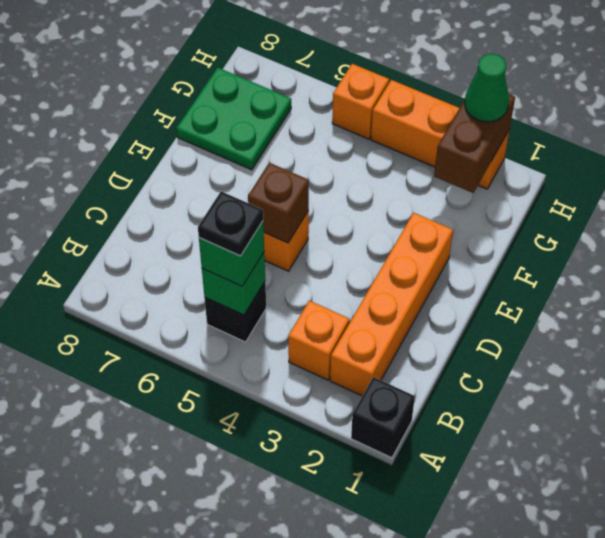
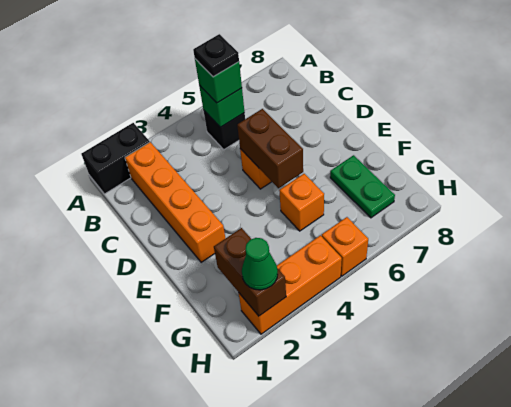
black 1x1 brick [351,377,415,458] -> black 1x2 brick [81,123,150,194]
orange 1x1 brick [288,301,349,380] -> orange 1x1 brick moved to [279,174,324,231]
brown 1x1 brick [248,163,309,243] -> brown 1x2 brick [237,109,303,188]
green 2x2 plate [177,68,291,170] -> green 1x2 plate [330,155,395,218]

